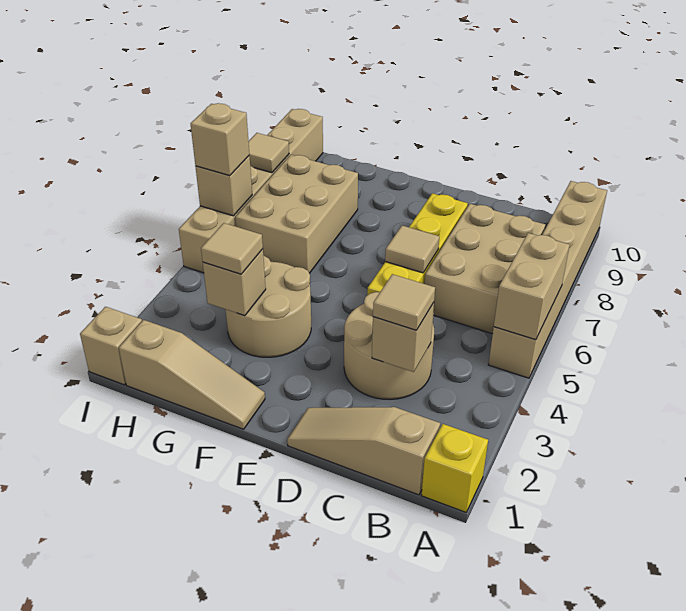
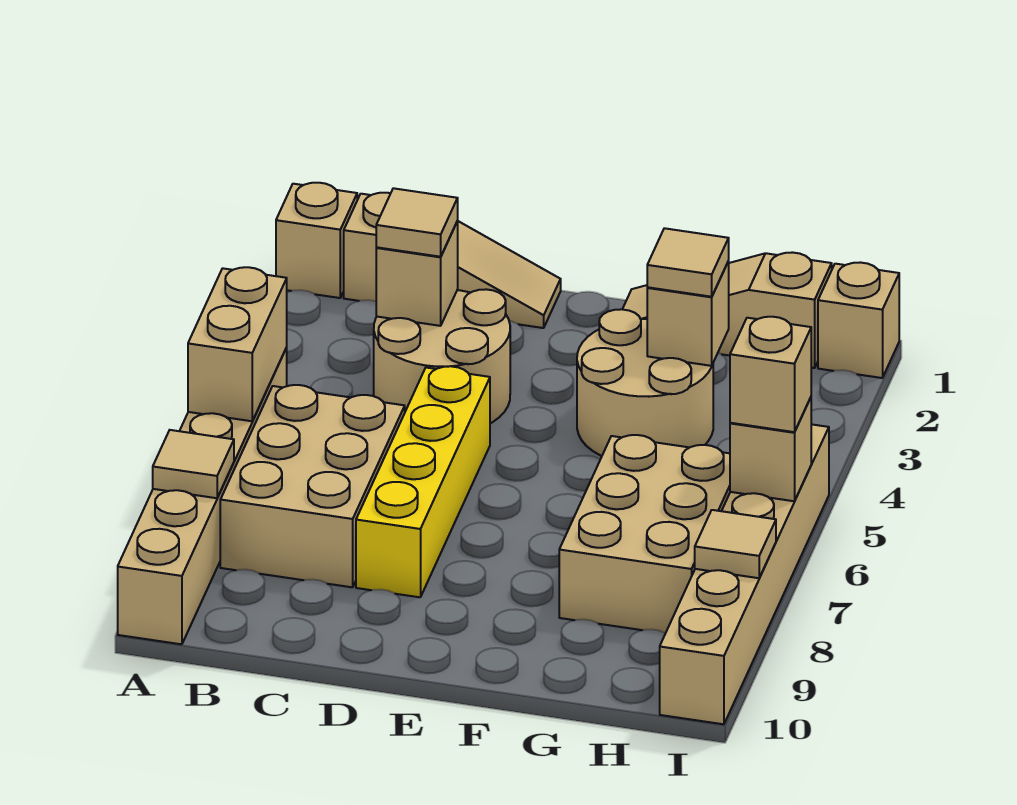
yellow 1x1 brick [421,424,488,512] -> tan 1x1 brick [276,183,357,298]
tan 1x1 tile [385,226,439,273] -> tan 1x1 tile moved to [153,430,234,498]

